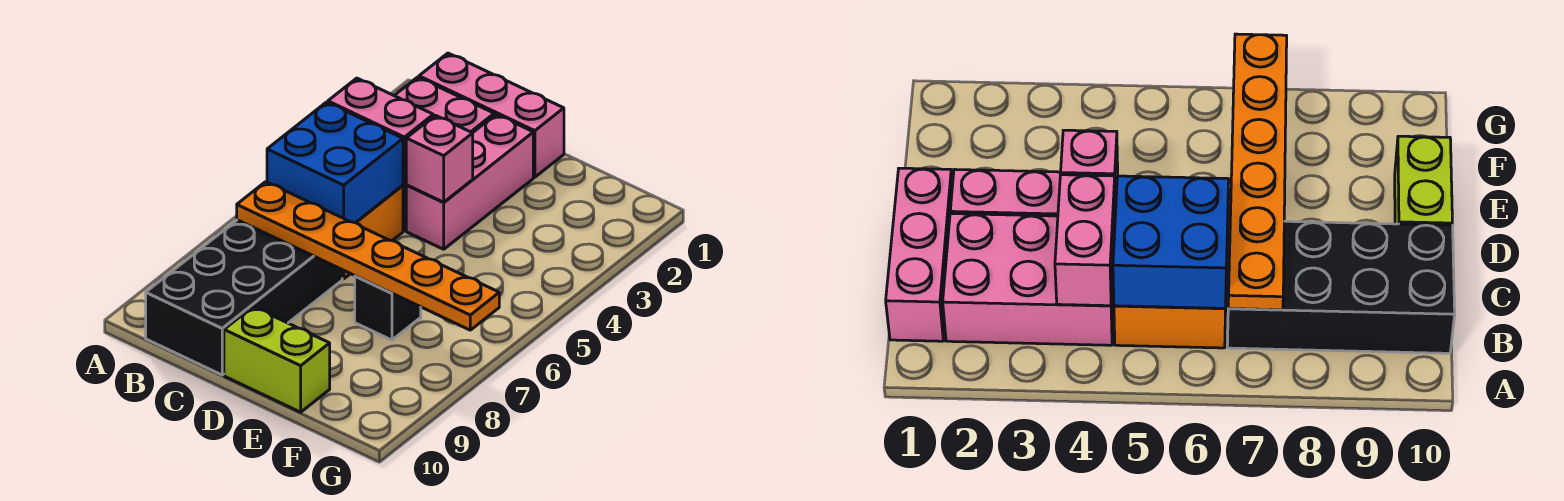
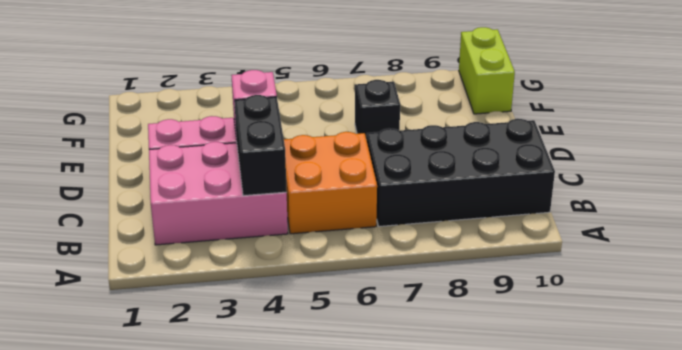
pink 1x3 brick [419,53,564,177] -> none
pink 1x2 brick [328,78,433,184] -> black 1x2 brick [234,95,287,196]
blue 2x2 brick [267,102,403,223] -> none
orange 1x6 plate [237,182,499,330] -> none
lime 1x2 brick [224,307,330,412] -> lime 1x2 brick moved to [459,27,515,114]

